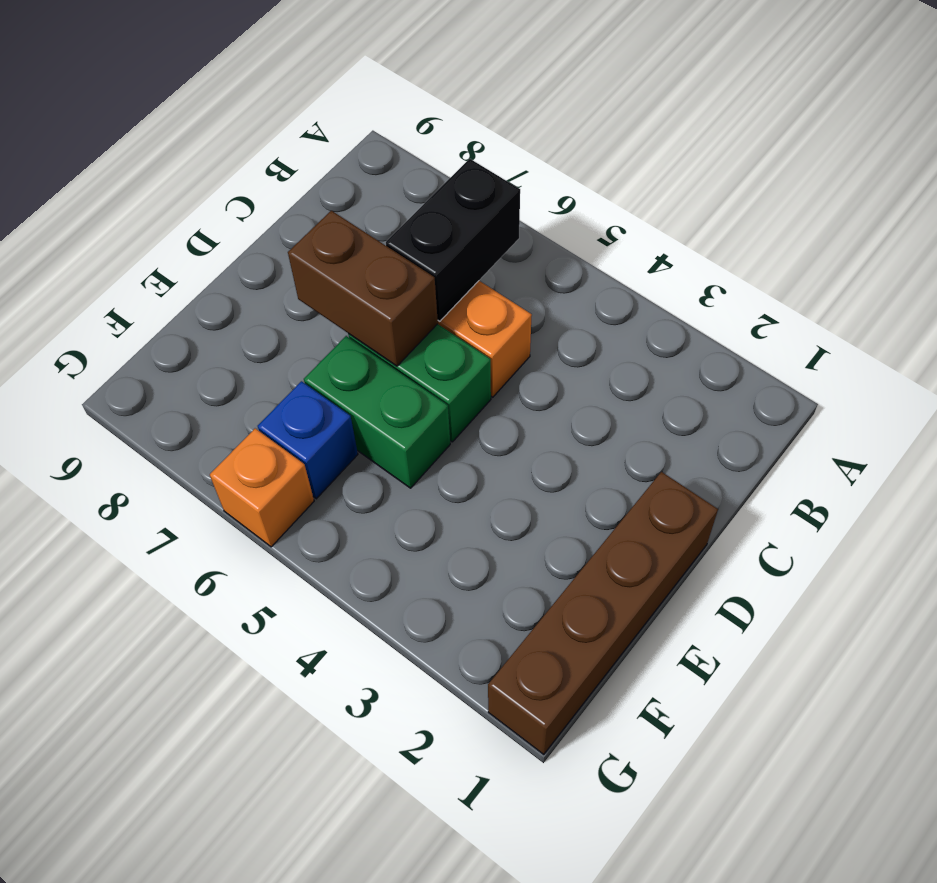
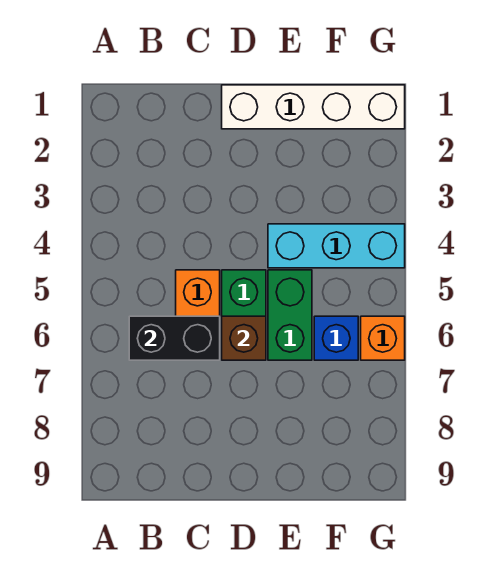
brown 1x4 brick [488,472,718,754] -> white 1x4 brick [222,85,405,129]
brown 1x2 brick [288,211,438,366] -> brown 1x1 brick [222,316,266,360]
none -> cyan 1x3 brick [268,224,405,268]

